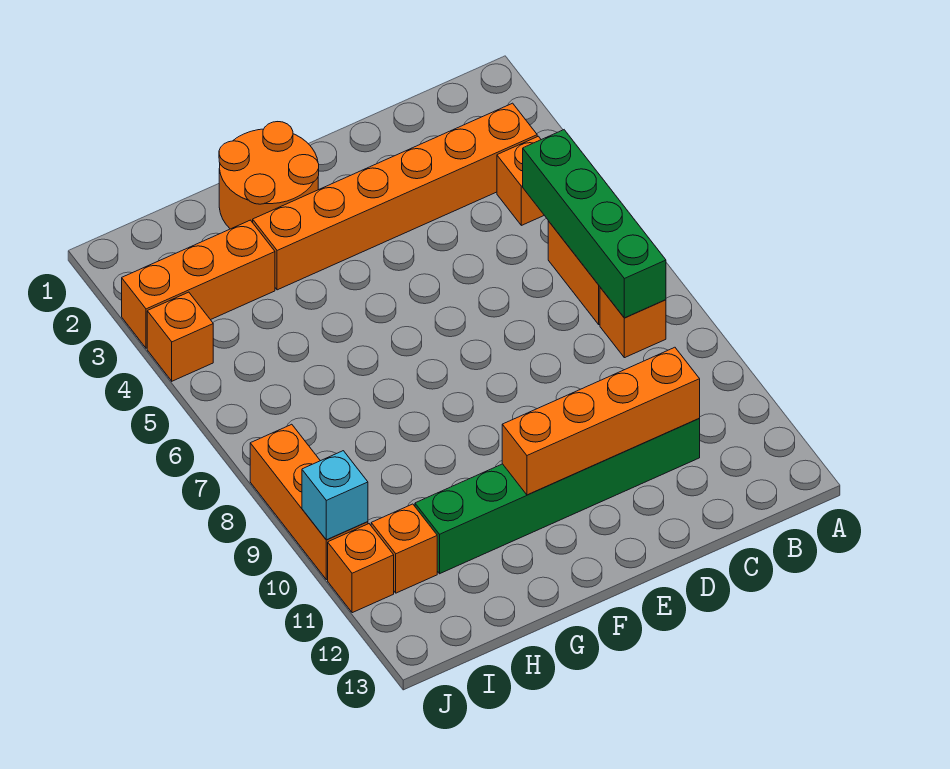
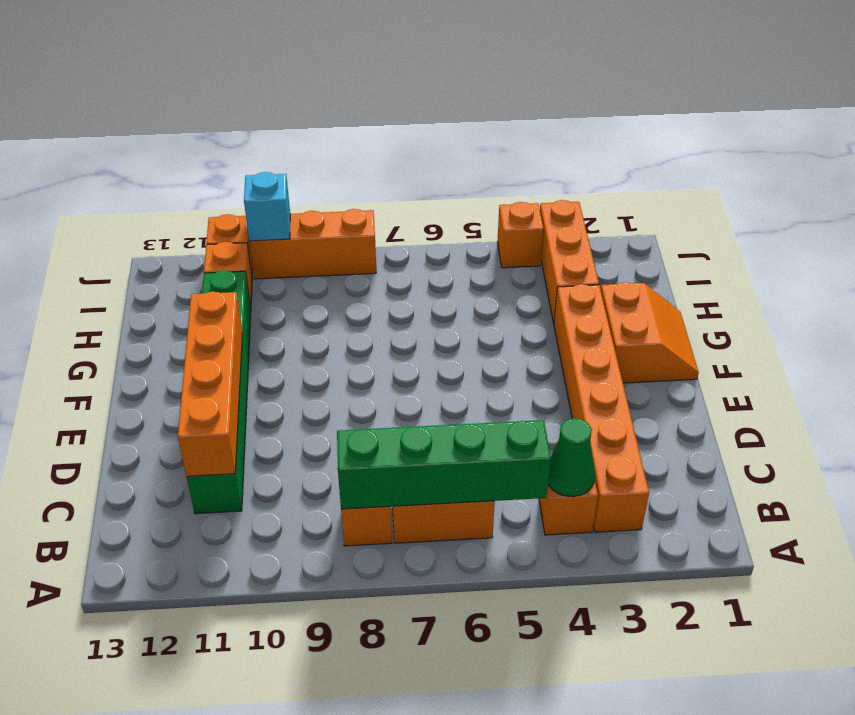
none -> green 1x1 cone [548,418,595,497]
orange 2x2 round brick [219,122,319,229] -> orange 2x2 slope [601,282,699,383]

